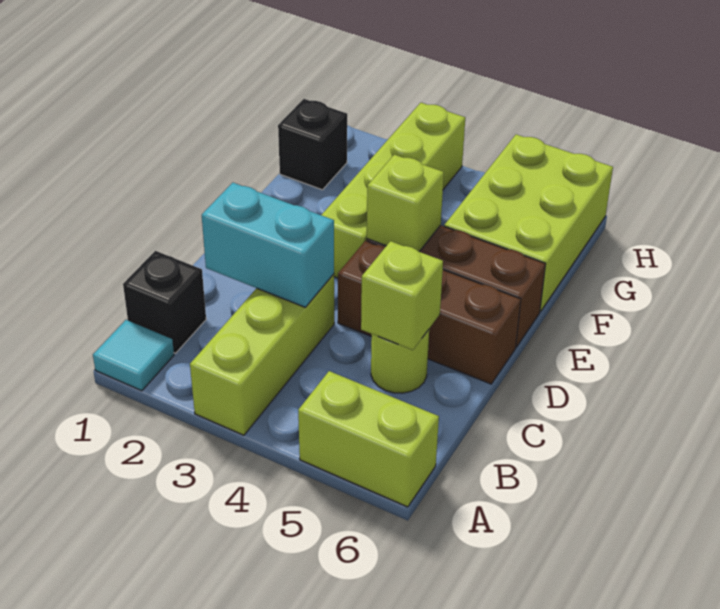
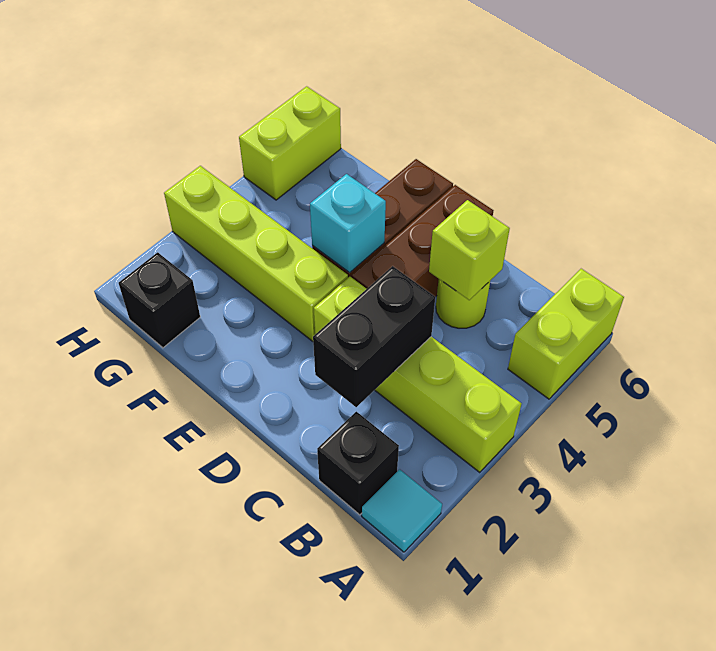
lime 1x3 brick [190,274,334,435] -> lime 1x4 brick [314,277,522,472]
cyan 1x2 brick [202,183,334,307] -> black 1x2 brick [313,266,435,407]
lime 1x1 brick [367,155,444,252] -> cyan 1x1 brick [310,174,386,273]
lime 2x3 brick [444,134,613,312] -> lime 1x2 brick [239,86,341,200]

